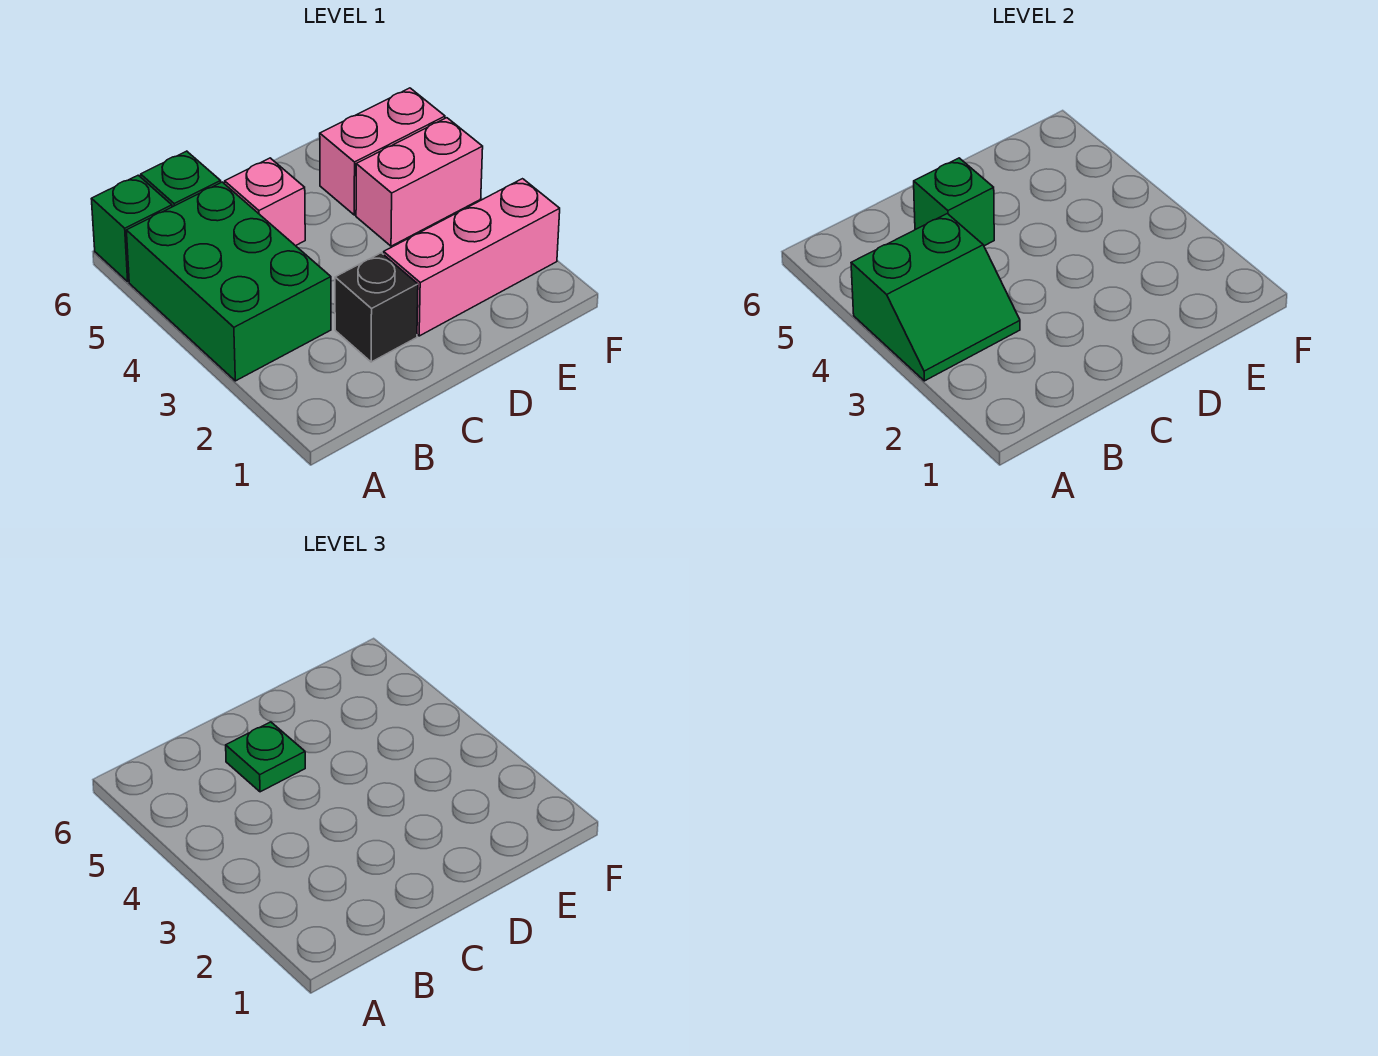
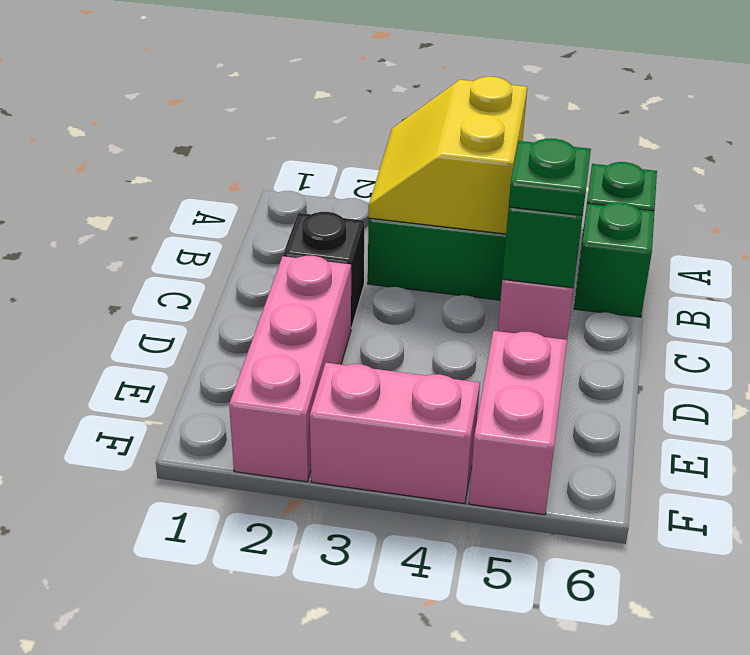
green 2x2 slope [851,214,1020,381] -> yellow 2x2 slope [368,77,527,234]
pink 1x2 brick [356,118,483,246] -> pink 1x2 brick turned to [310,363,480,504]

